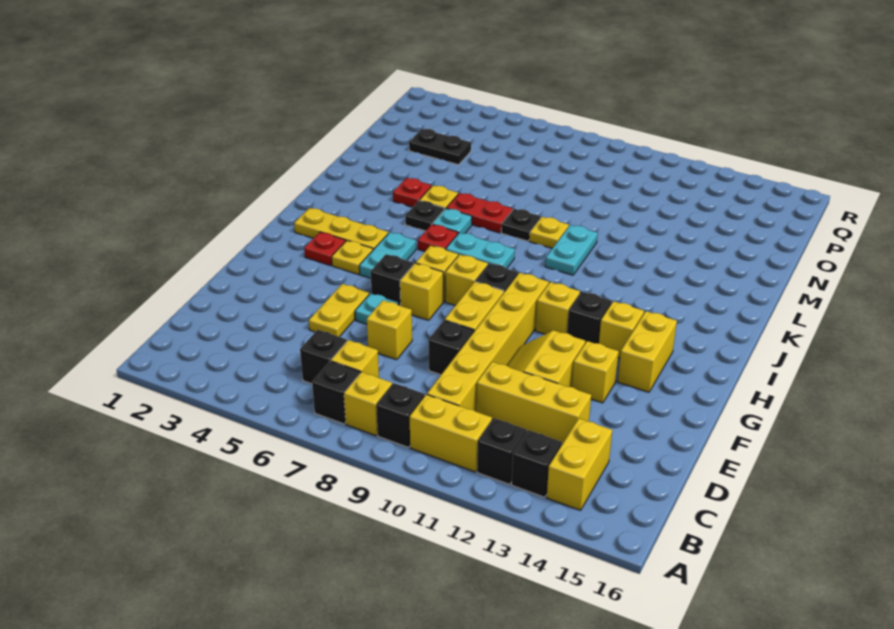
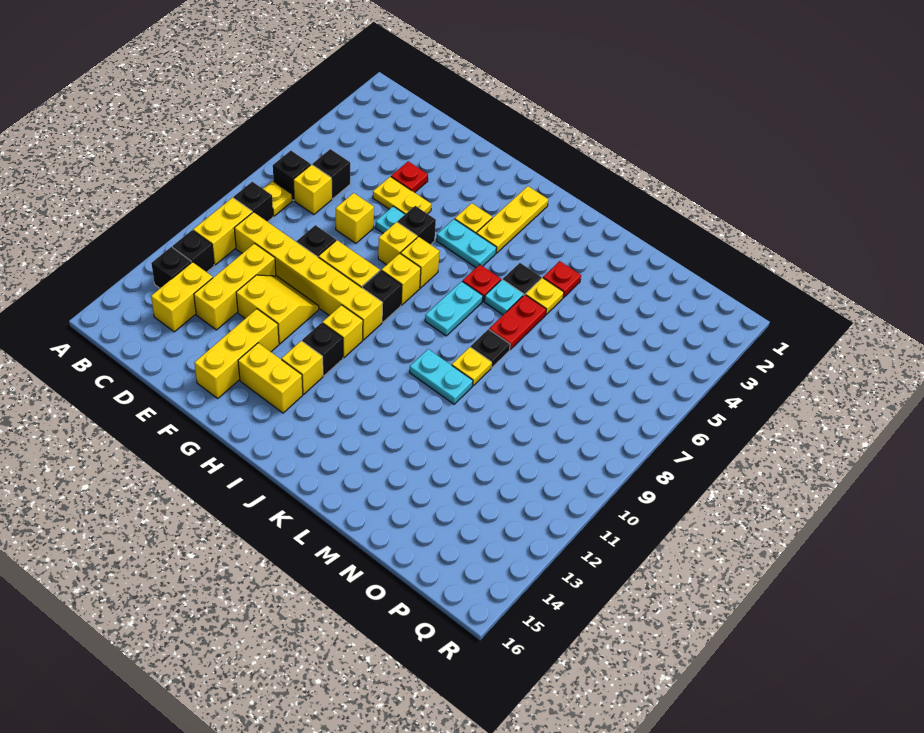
yellow 1x1 brick [344,372,392,436] -> yellow 1x1 plate [263,181,292,216]
yellow 1x2 brick [547,419,612,510] -> yellow 1x2 brick turned to [151,262,213,332]
yellow 1x1 brick [572,341,619,403] -> yellow 1x3 brick [195,309,279,398]
red 1x1 plate [304,232,346,266] -> red 1x1 plate moved to [391,161,428,193]
black 1x2 plate [409,129,471,165] -> none

